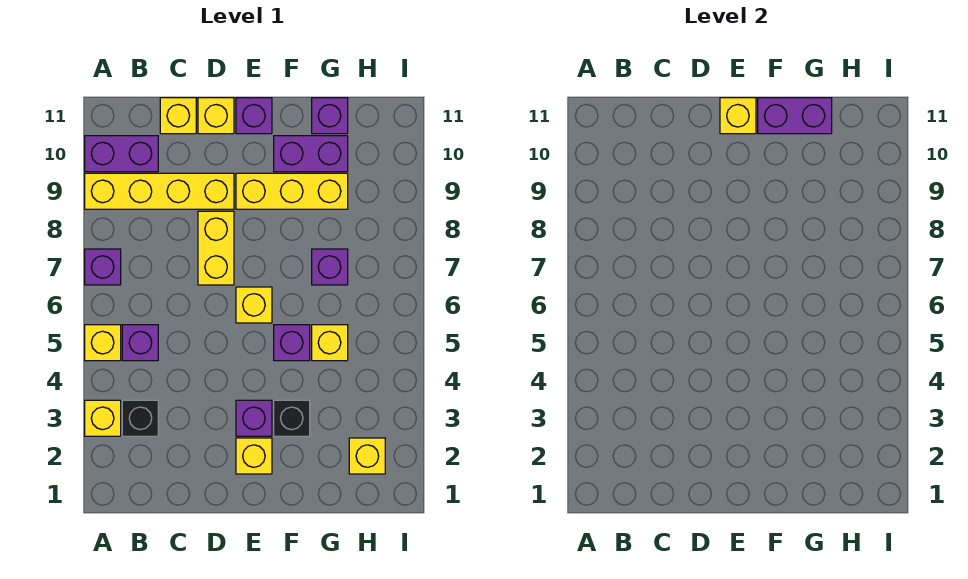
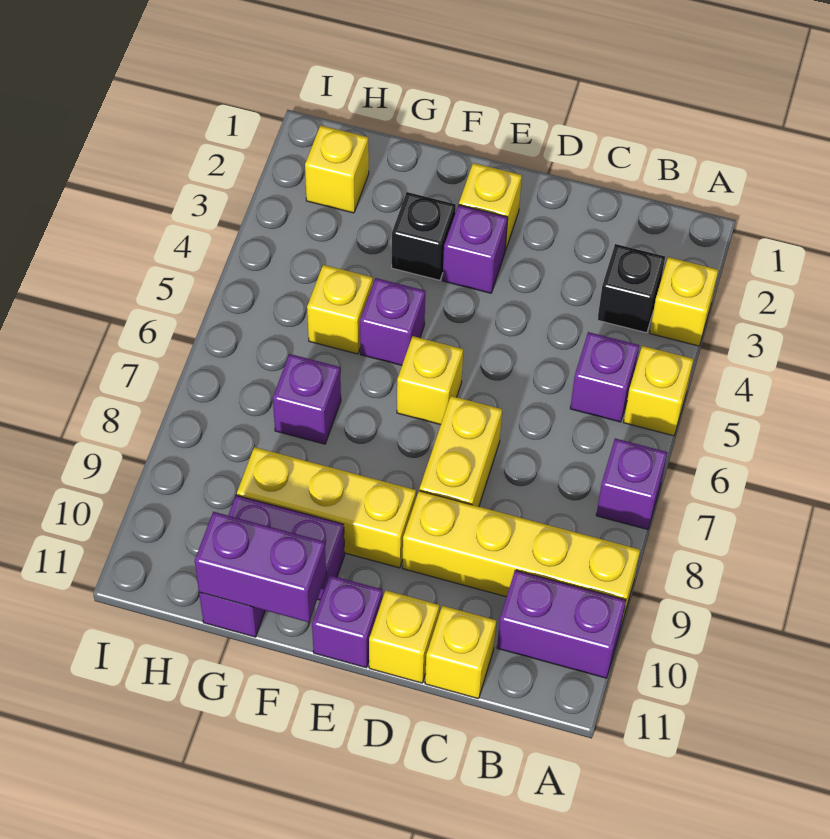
yellow 1x1 brick [720,98,756,134] -> none

